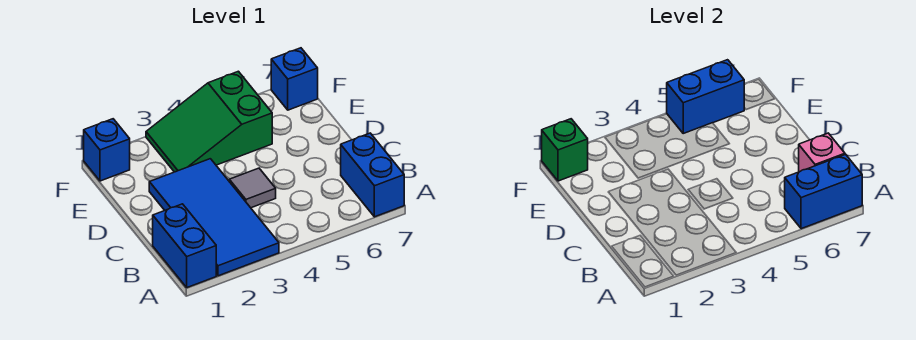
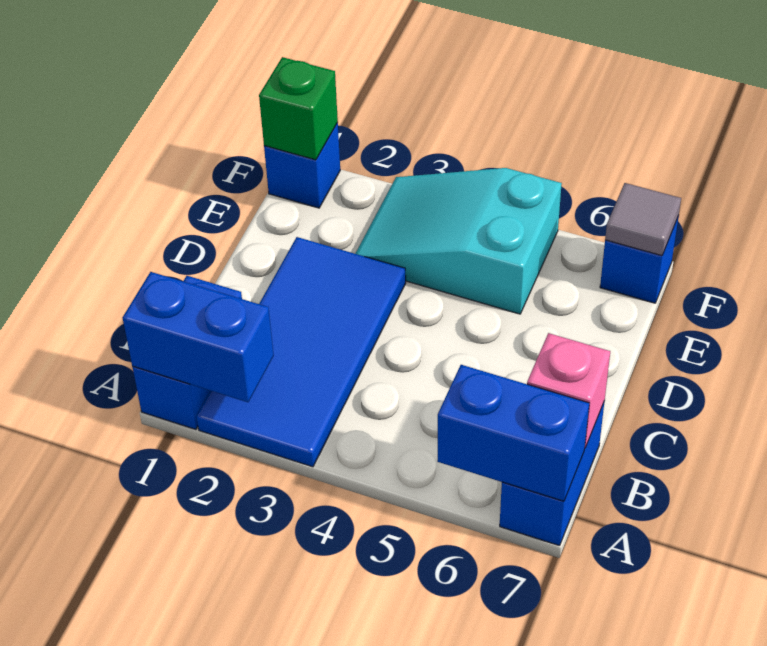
grey 1x1 tile [229,168,276,208] -> grey 1x1 tile moved to [605,183,681,256]
green 2x3 slope [146,71,272,172] -> cyan 2x3 slope [355,168,562,314]
blue 1x2 brick [667,60,744,133] -> blue 1x2 brick moved to [123,272,274,402]

